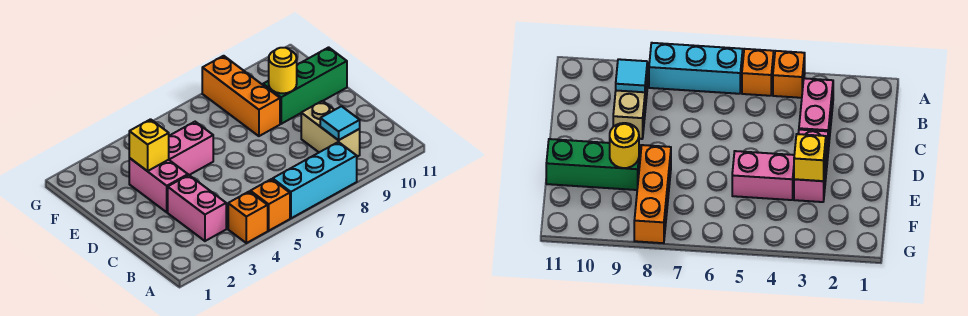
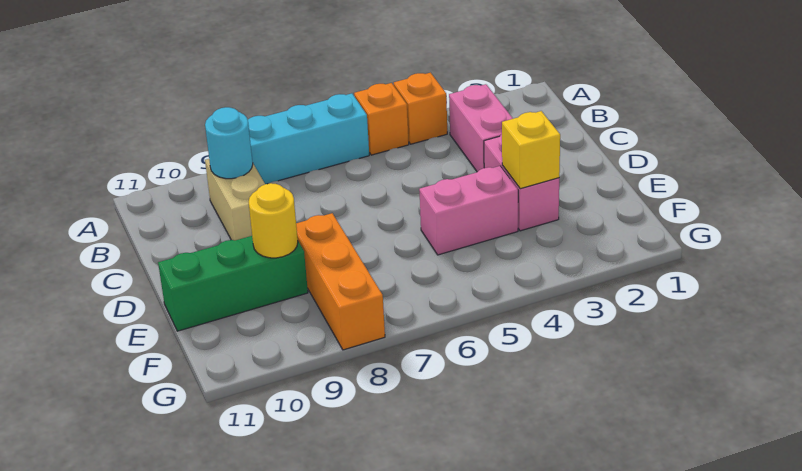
cyan 1x1 tile [320,106,360,140] -> cyan 1x1 round brick [205,107,253,179]

